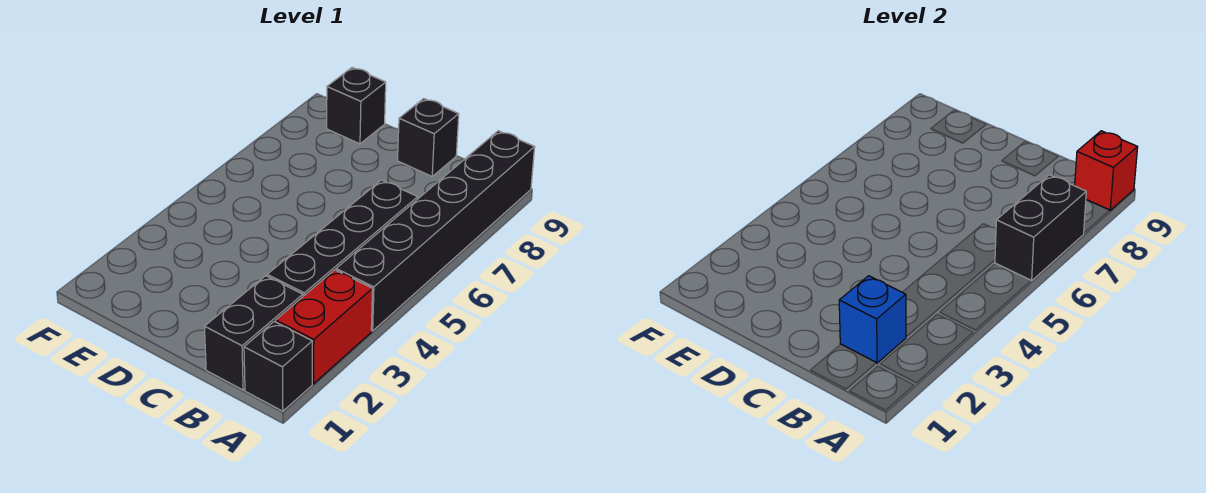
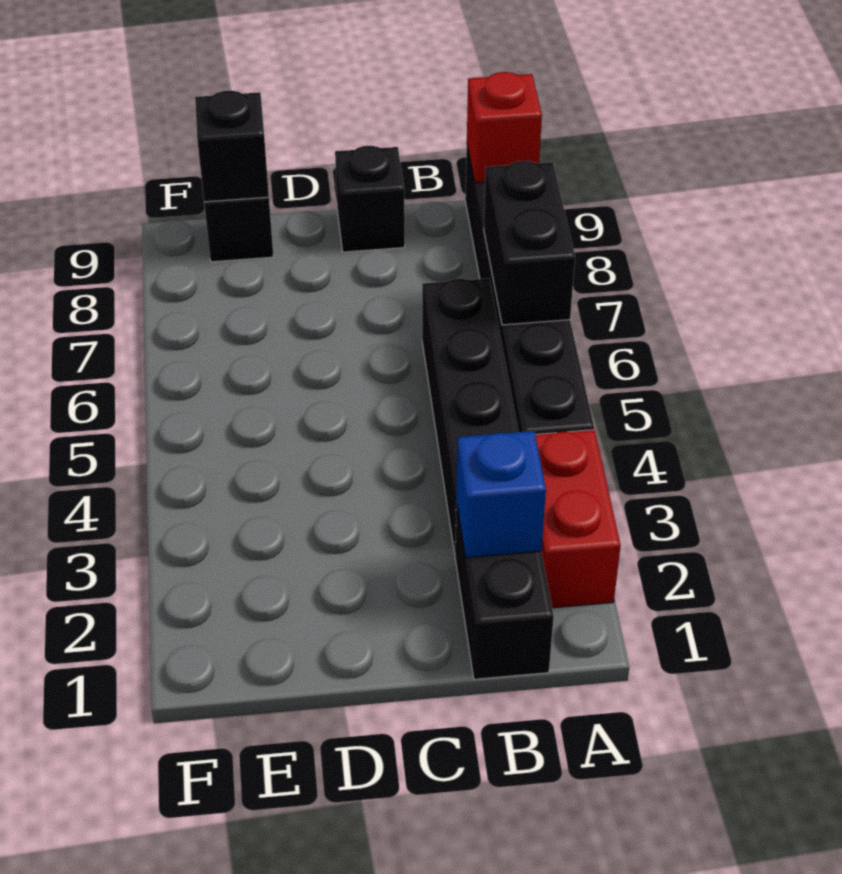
black 1x1 brick [244,322,312,411] -> black 1x1 brick moved to [195,90,269,202]

